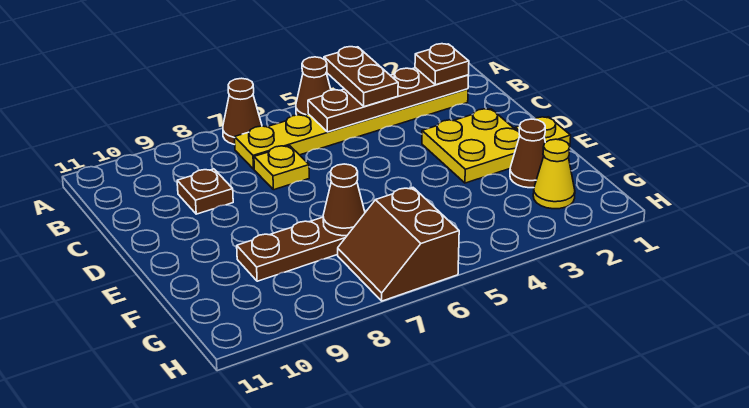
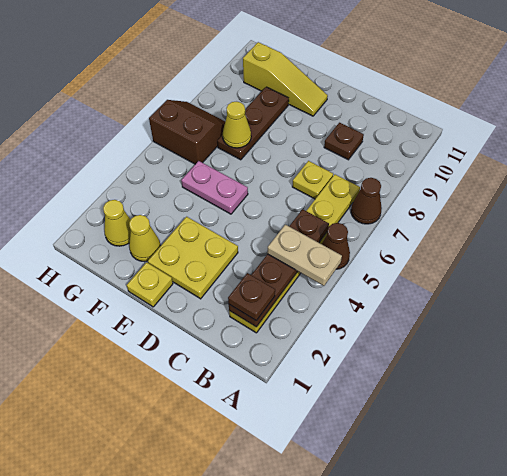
brown 1x2 plate [324,47,398,107] -> tan 1x2 plate [267,225,342,286]
none -> pink 1x2 plate [181,161,248,214]
none -> yellow 1x3 slope [243,42,328,116]
brown 1x1 cone [510,119,545,188] -> yellow 1x1 cone [129,215,161,262]
brown 1x1 cone [323,164,365,236] -> yellow 1x1 cone [223,102,251,148]

